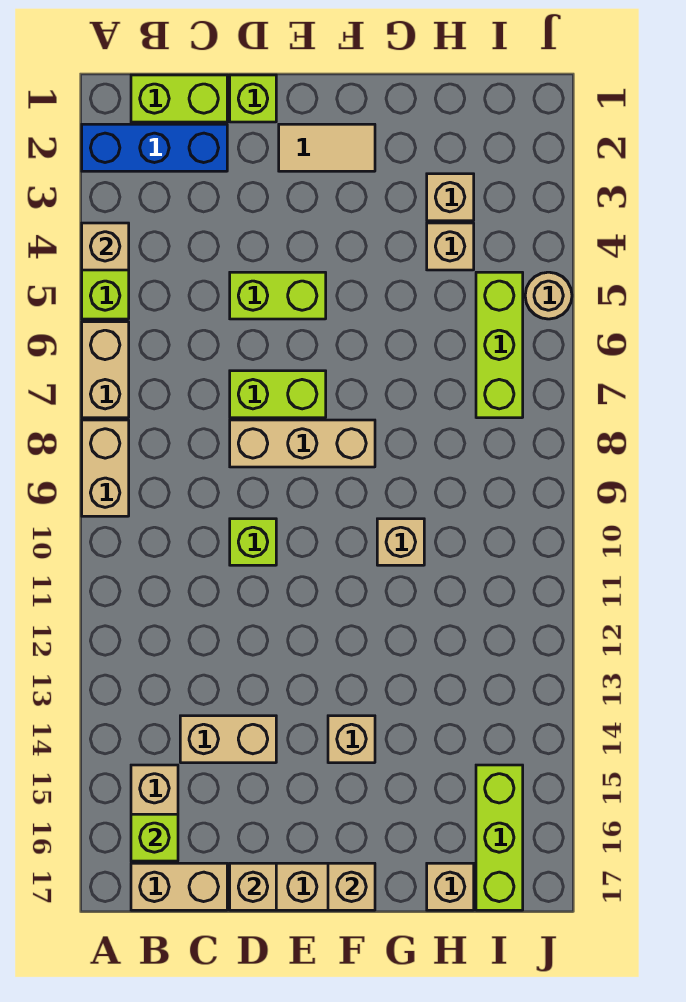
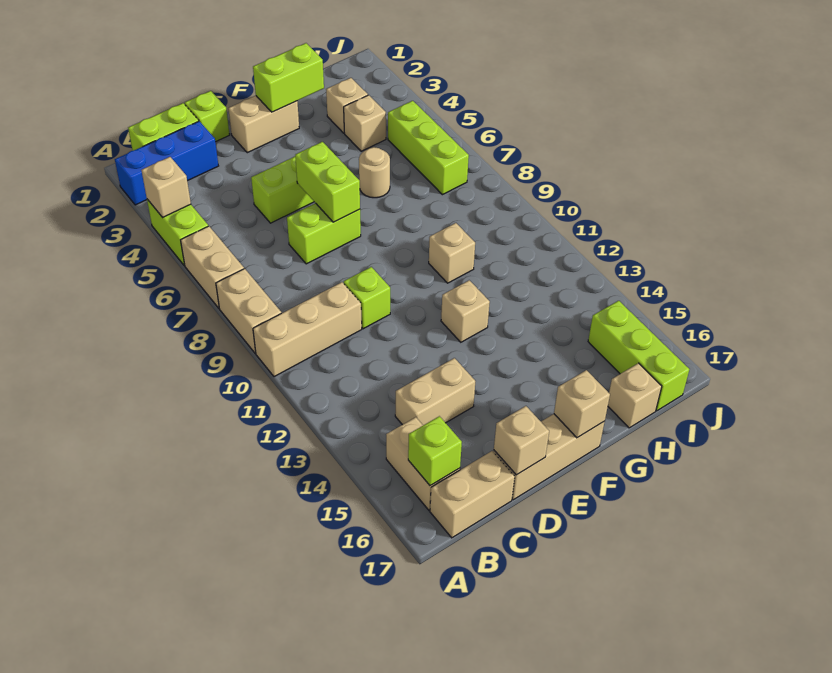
tan 1x3 brick [230,420,375,467] -> tan 1x3 brick moved to [253,282,362,377]
tan 1x2 tile [279,124,375,171] -> tan 1x2 brick [228,96,299,153]
none -> lime 1x2 brick [295,142,360,222]
none -> lime 1x2 brick [253,43,324,112]
tan 1x1 brick [328,716,375,763] -> tan 1x1 brick moved to [441,280,490,342]
tan 1x1 round brick [525,272,572,319] -> tan 1x1 round brick moved to [359,147,390,198]

